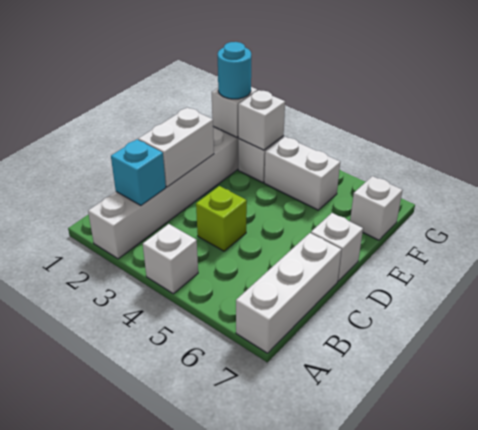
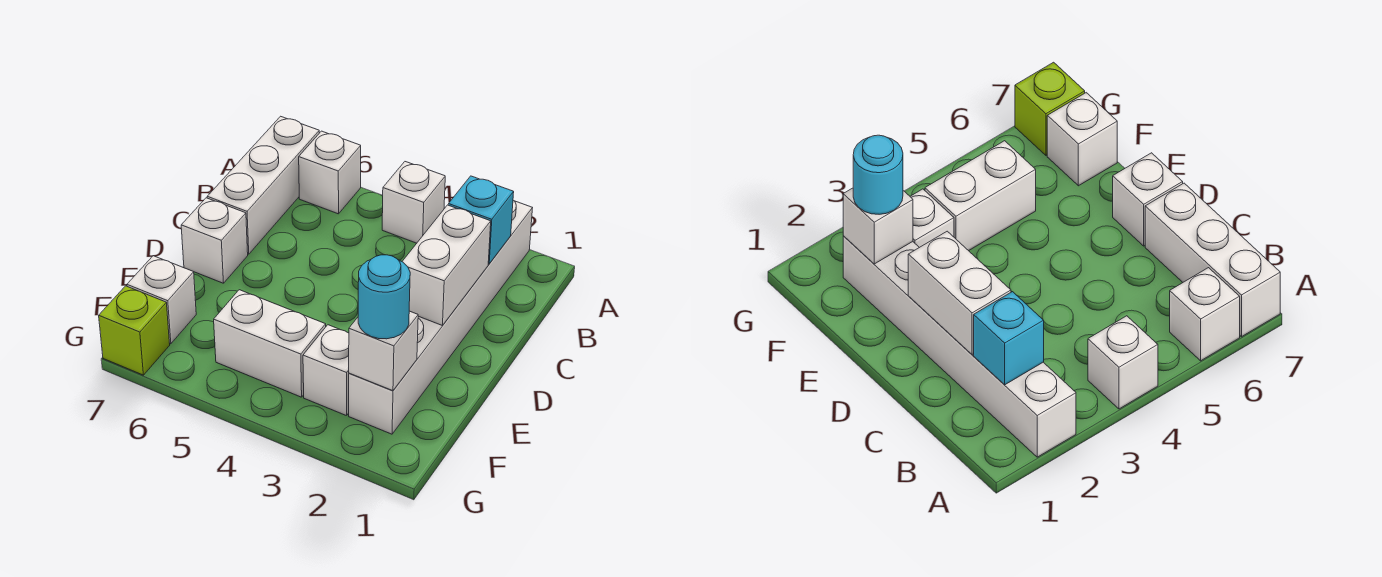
lime 1x1 brick [196,186,247,251] -> lime 1x1 brick moved to [99,286,170,375]
white 1x1 brick [238,90,285,150] -> white 1x1 brick moved to [299,131,361,214]

